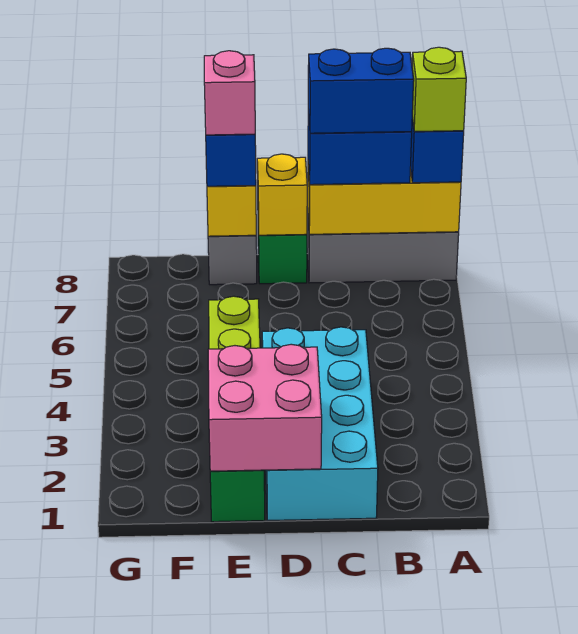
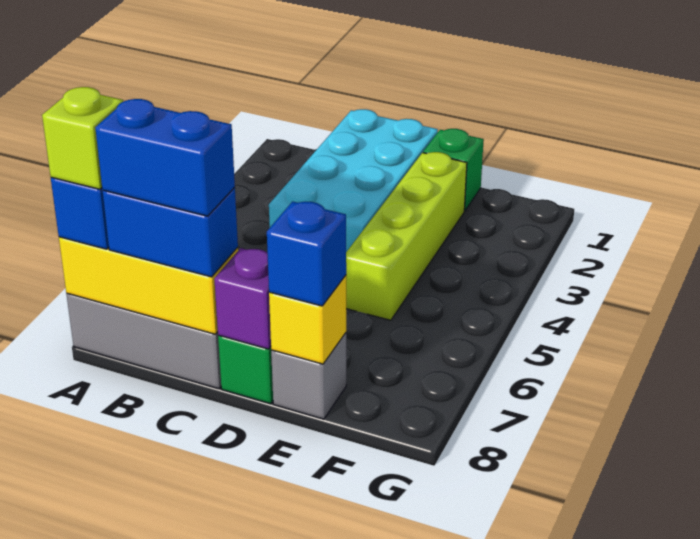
pink 2x2 brick [208,344,322,471] -> none
yellow 1x1 brick [257,154,307,235] -> purple 1x1 brick [214,248,271,349]
pink 1x1 brick [204,51,255,135] -> none

